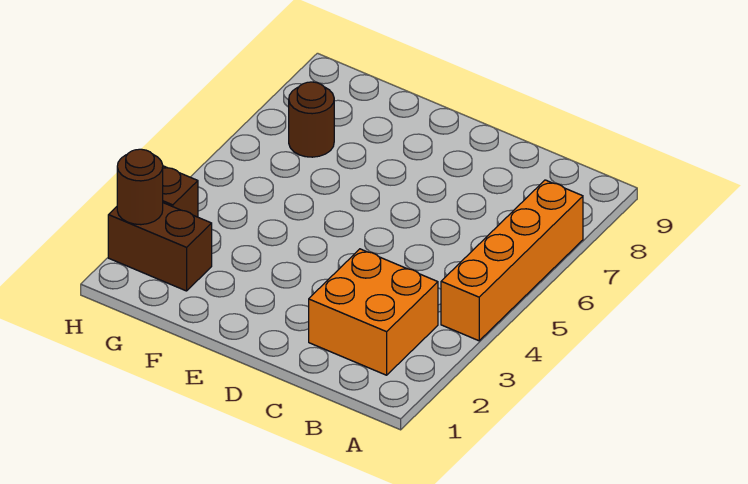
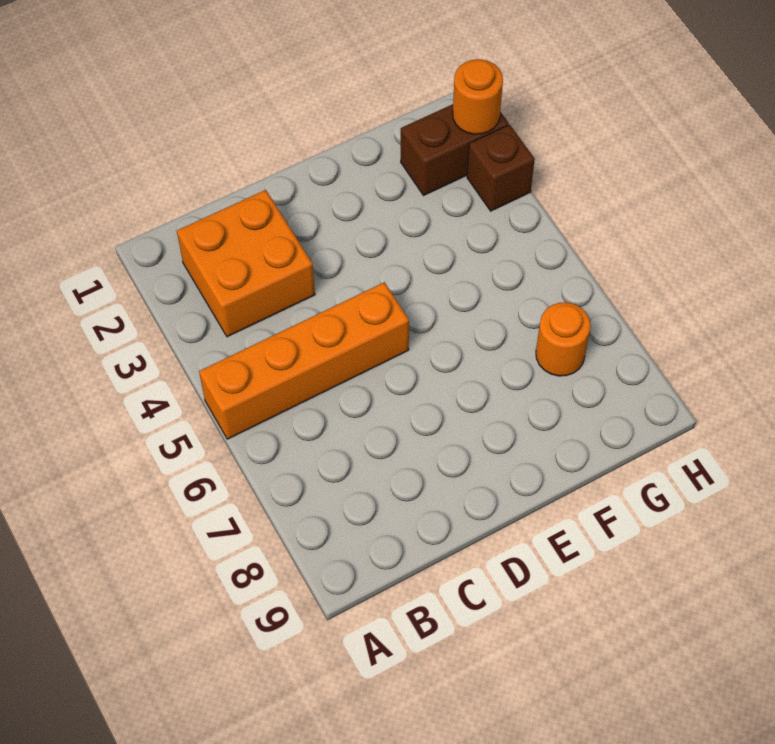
orange 1x4 brick [441,180,583,341] -> orange 1x4 brick turned to [199,282,409,439]
brown 1x1 round brick [289,82,334,157] -> orange 1x1 round brick [536,302,591,376]
brown 1x1 round brick [117,149,163,225] -> orange 1x1 round brick [453,59,503,134]

